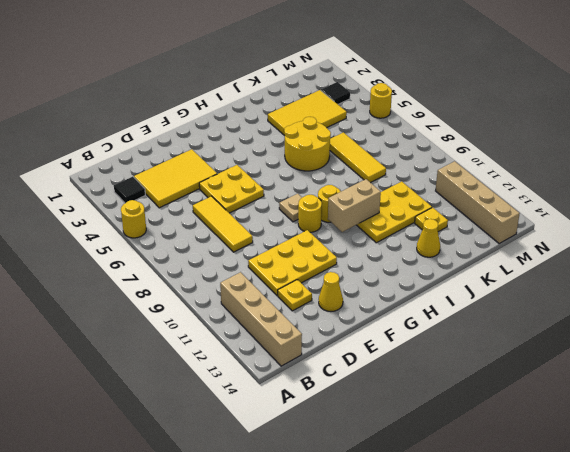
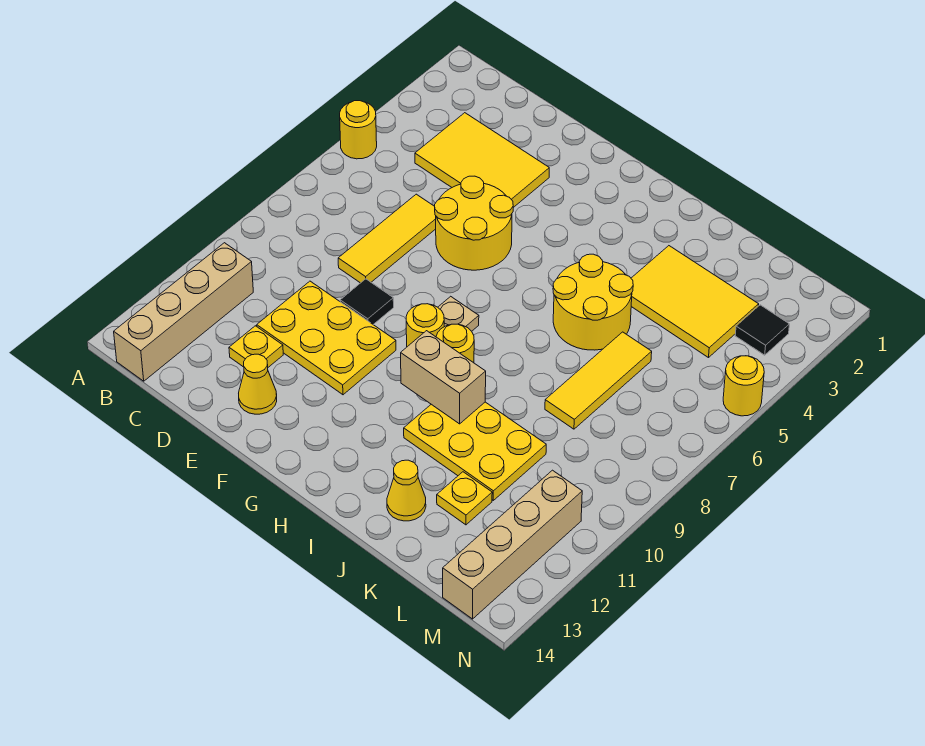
black 1x1 tile [114,177,145,203] -> black 1x1 tile moved to [340,279,394,324]
yellow 2x2 plate [199,165,264,213] -> yellow 2x2 round brick [435,176,513,270]

